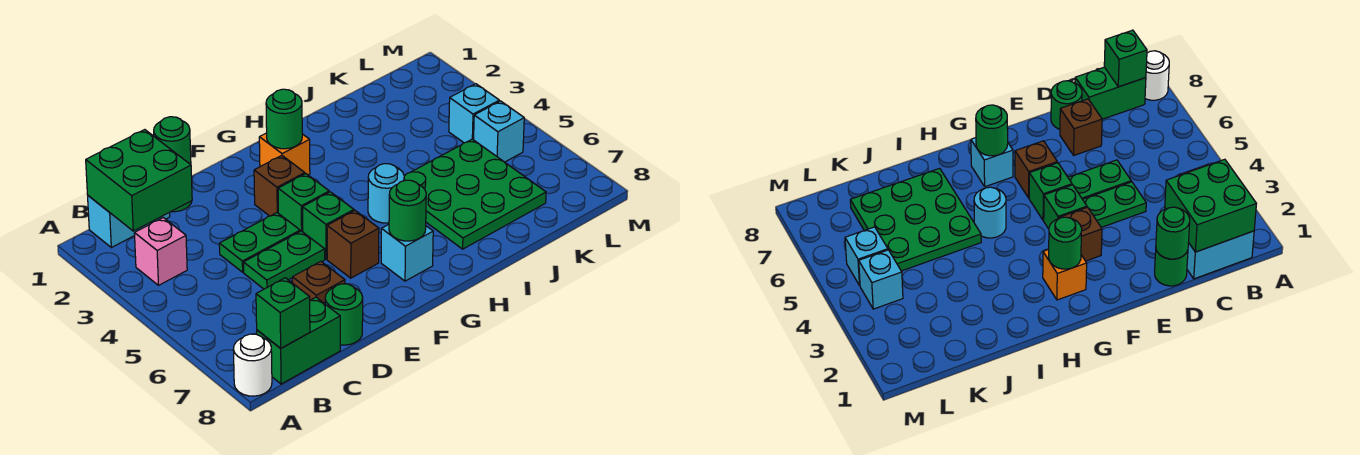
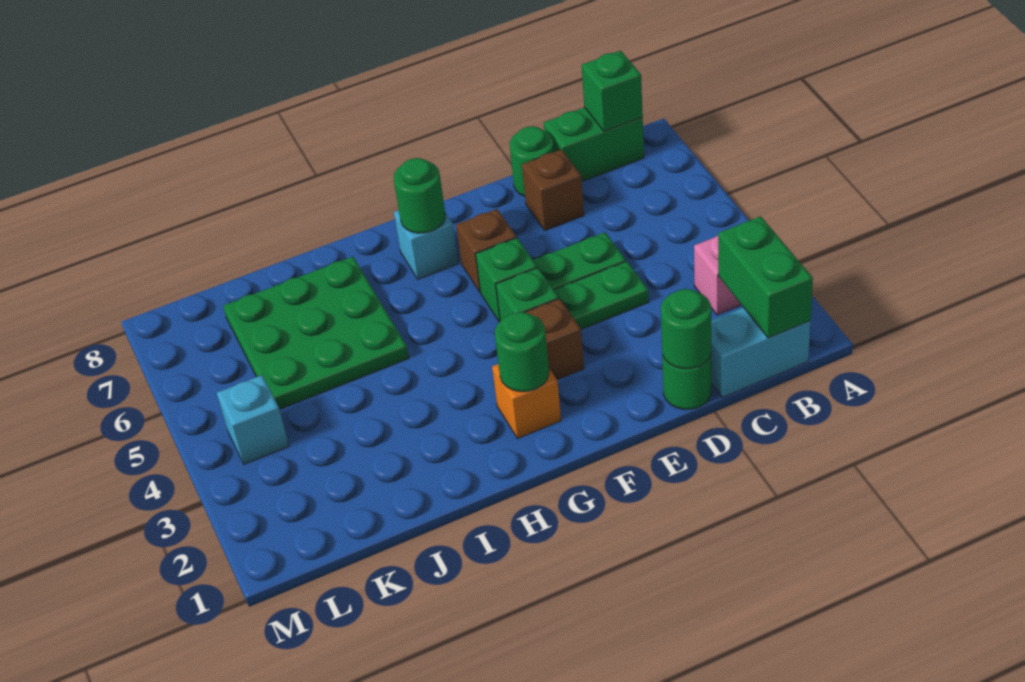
white 1x1 round brick [233,334,272,396] -> none
green 2x2 brick [86,130,192,231] -> green 1x2 brick [718,216,813,338]
cyan 1x1 round brick [368,164,404,223] -> none
cyan 1x1 brick [474,101,524,162] -> none

